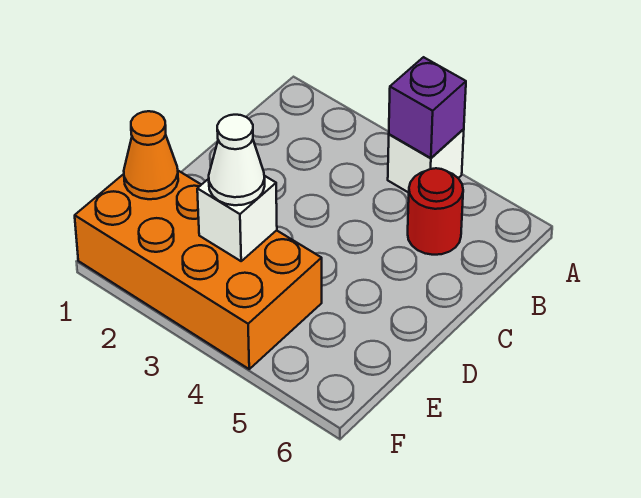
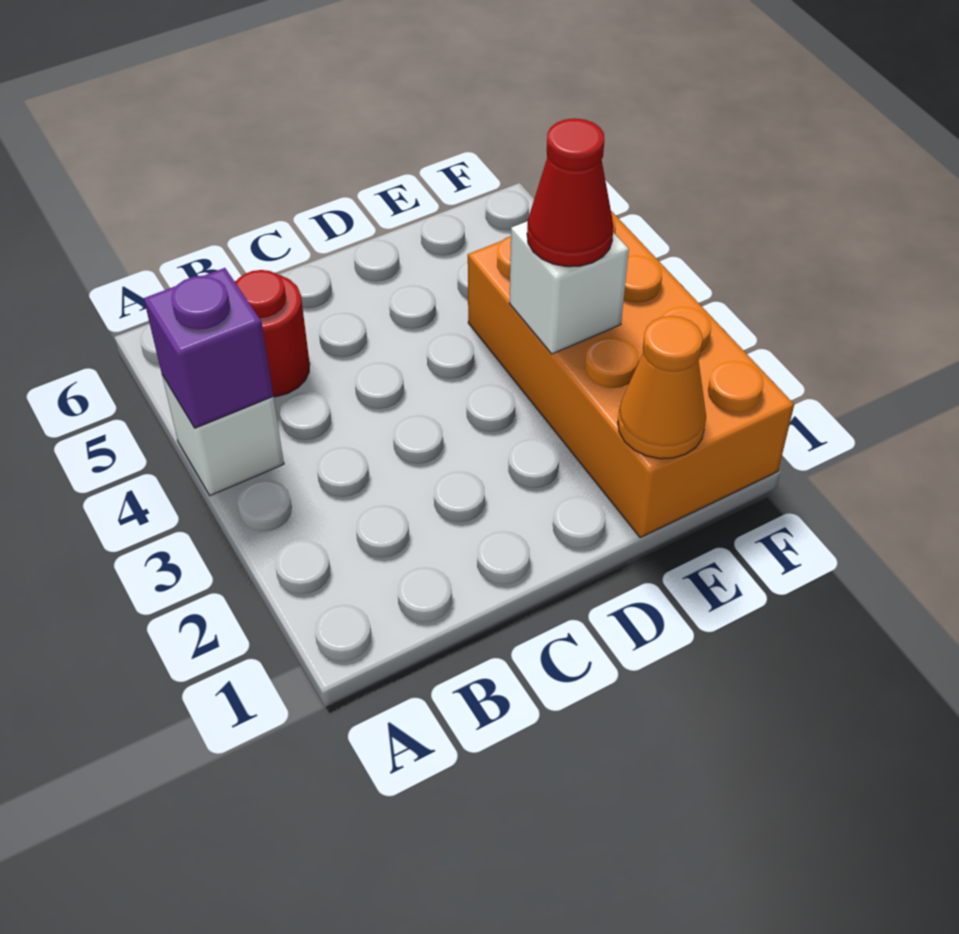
white 1x1 cone [209,115,265,205] -> red 1x1 cone [527,118,614,267]

